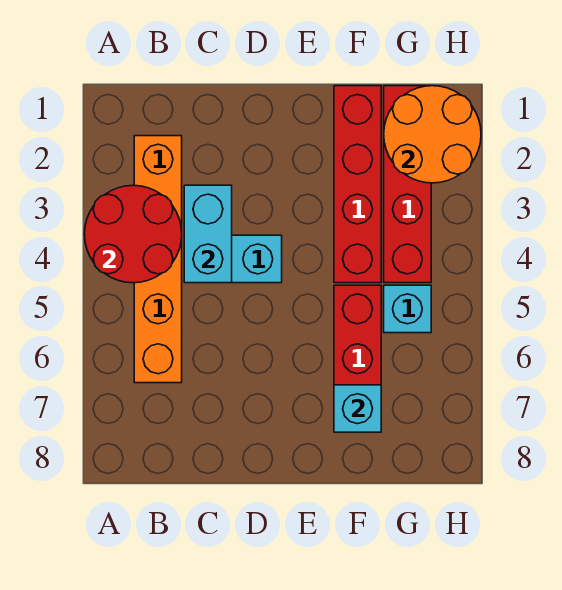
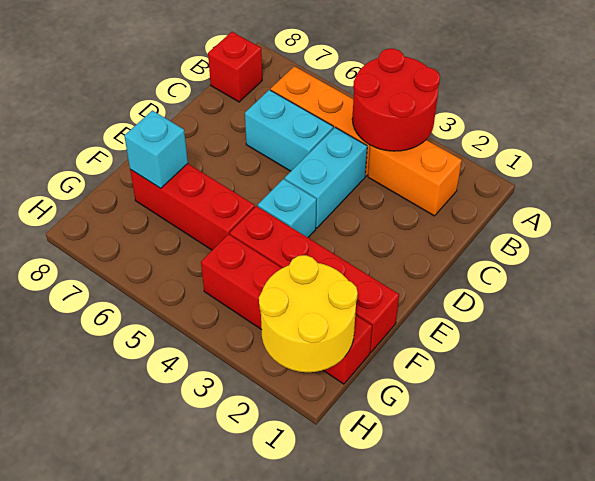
none -> red 1x1 brick [208,32,262,102]
cyan 1x2 brick [184,185,232,283] -> cyan 1x2 brick moved to [245,90,333,171]
orange 2x2 round brick [384,86,481,183] -> yellow 2x2 round brick [259,255,358,372]
cyan 1x1 brick [384,285,431,333] -> cyan 1x1 brick moved to [258,179,316,238]

